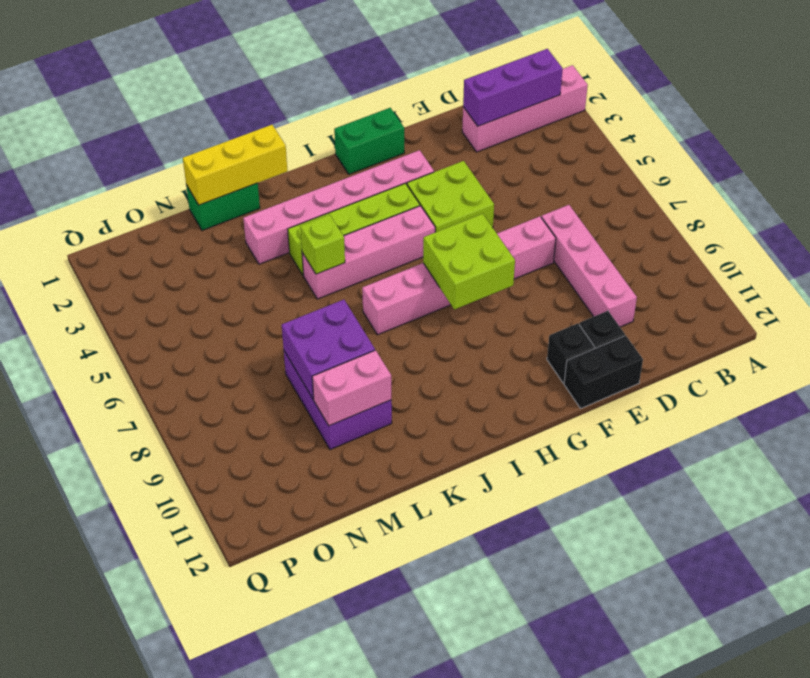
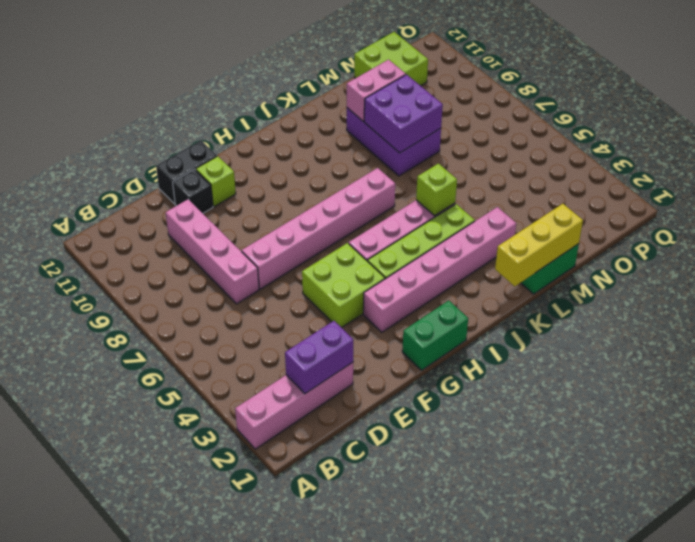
purple 1x3 brick [463,49,563,126] -> purple 1x2 brick [285,321,353,394]
black 1x1 brick [547,323,595,383] -> lime 1x1 brick [196,156,236,207]
lime 2x2 brick [423,214,515,309] -> lime 2x2 brick moved to [354,32,428,86]

